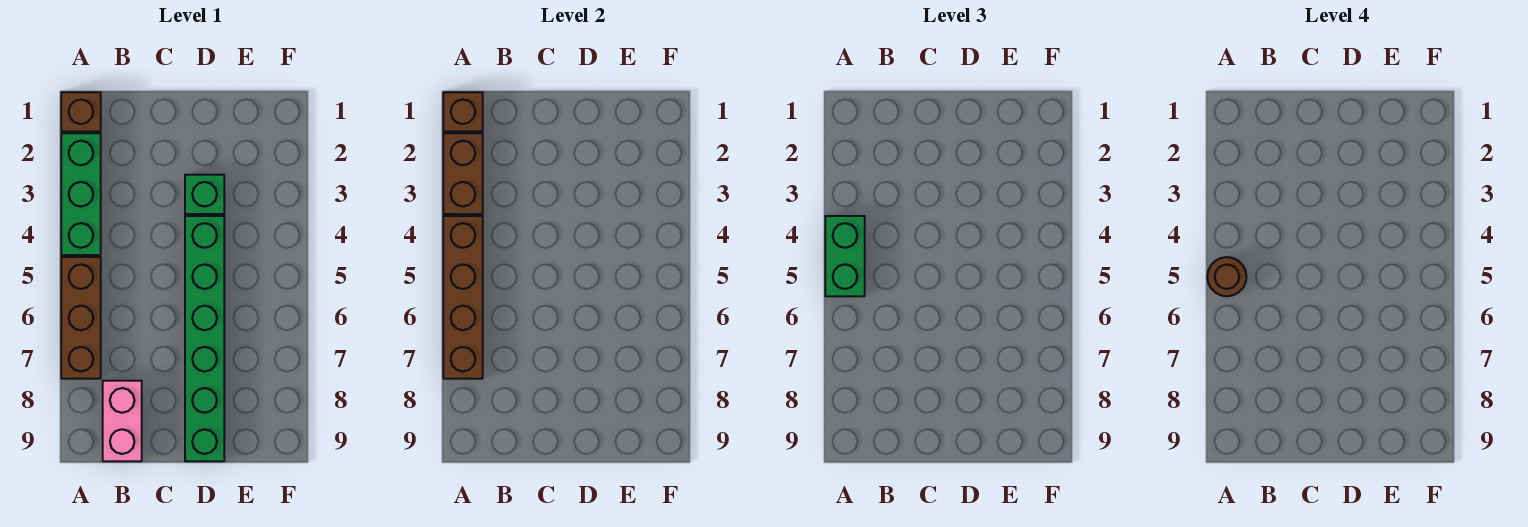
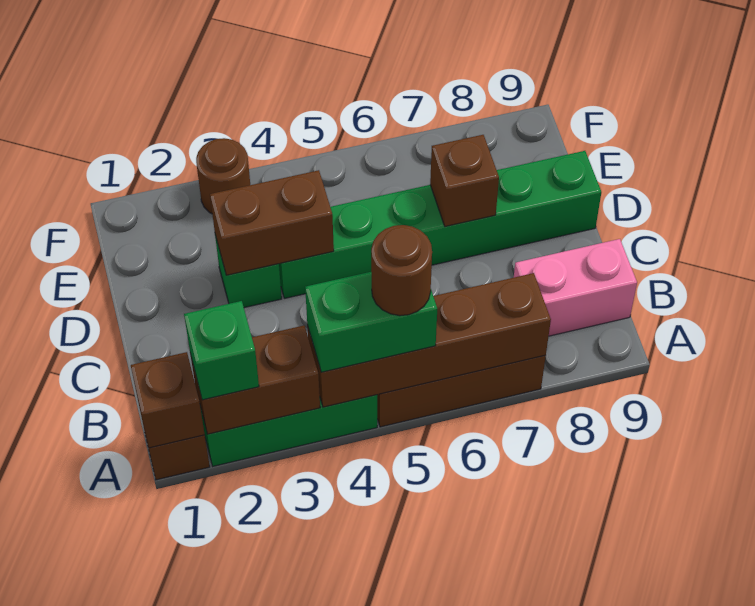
none -> green 1x1 brick [184,301,259,400]
none -> brown 1x2 brick [210,170,334,275]
none -> brown 1x1 brick [430,135,499,226]
none -> brown 1x1 round brick [196,138,250,214]

